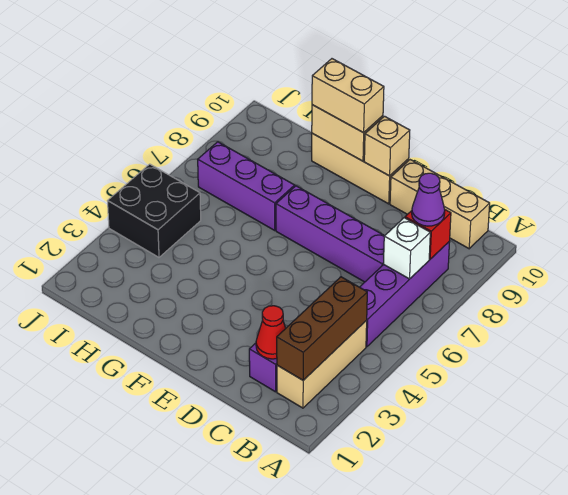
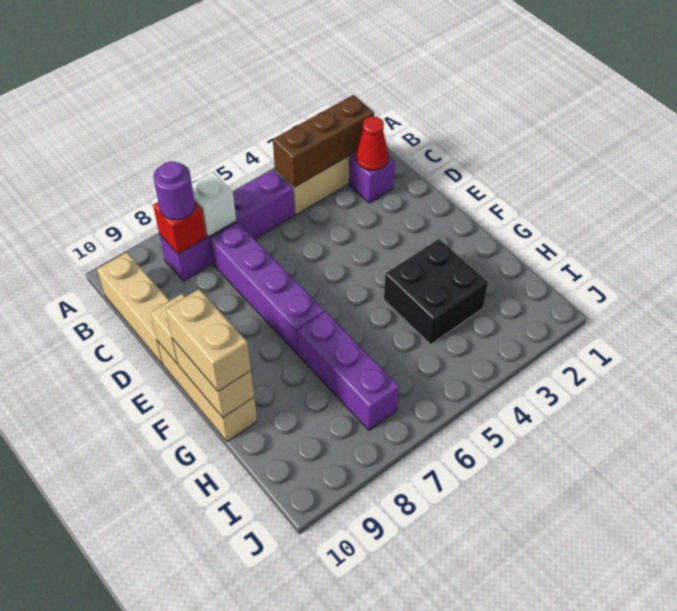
purple 1x1 cone [412,173,445,226] -> purple 1x1 round brick [153,161,195,220]
black 2x2 brick [108,164,201,257] -> black 2x2 brick moved to [384,239,488,344]

